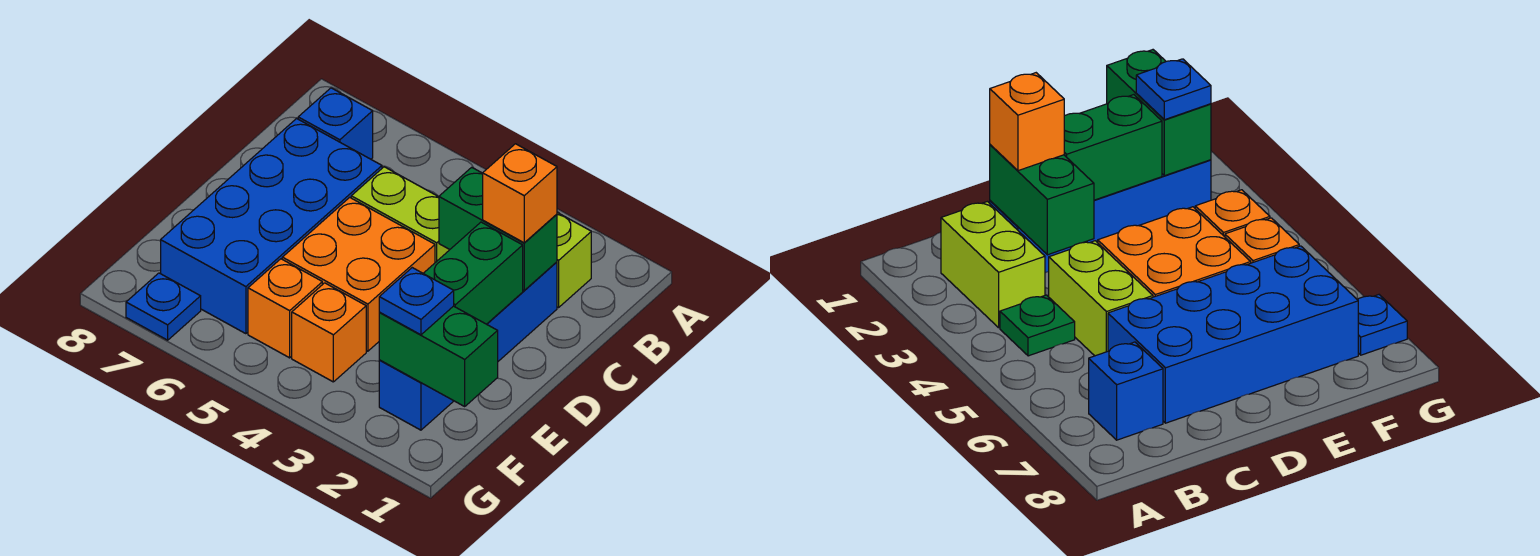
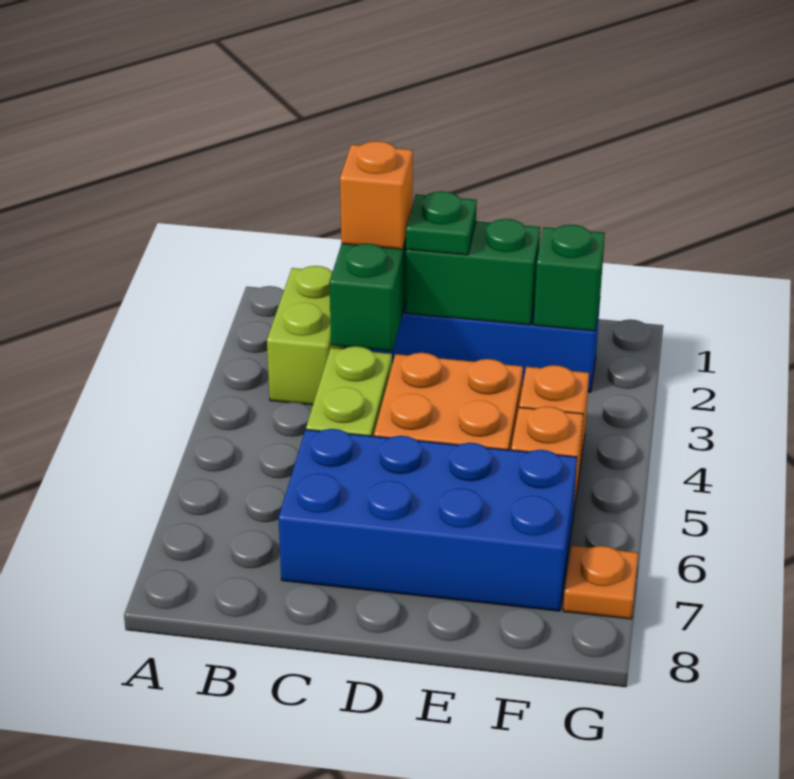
green 1x1 plate [1000,295,1075,356] -> green 1x1 plate moved to [406,191,477,255]
blue 1x1 brick [298,88,373,159] -> none
green 1x2 brick [379,306,498,406] -> green 1x1 brick [534,225,605,331]
blue 1x1 plate [379,268,454,335] -> none
blue 1x1 plate [126,273,201,340] -> orange 1x1 plate [563,545,638,619]

